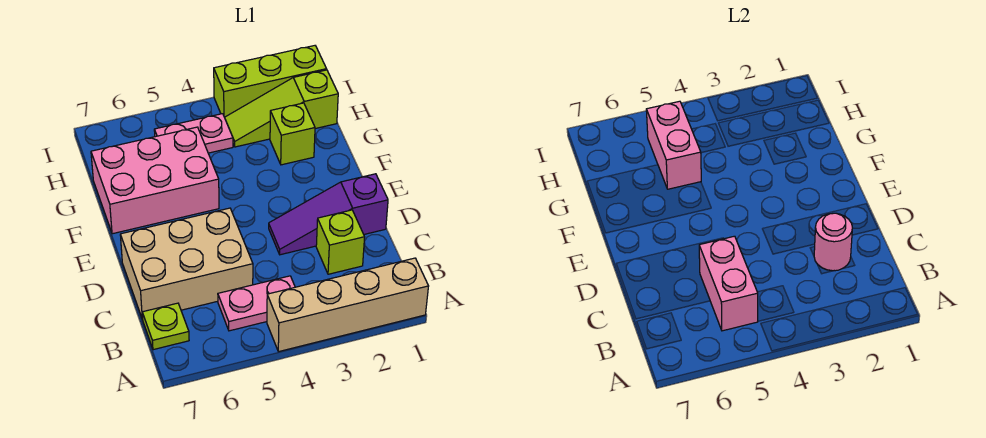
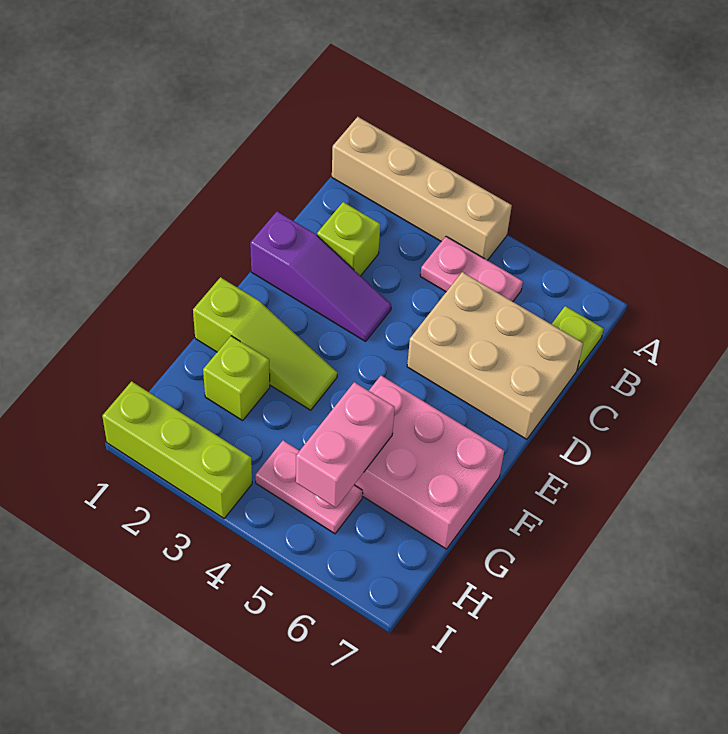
pink 1x2 brick [699,236,758,331] -> none
pink 1x1 round brick [814,213,852,271] -> none
lime 1x3 slope [225,70,338,147] -> lime 1x3 slope moved to [193,277,337,410]

